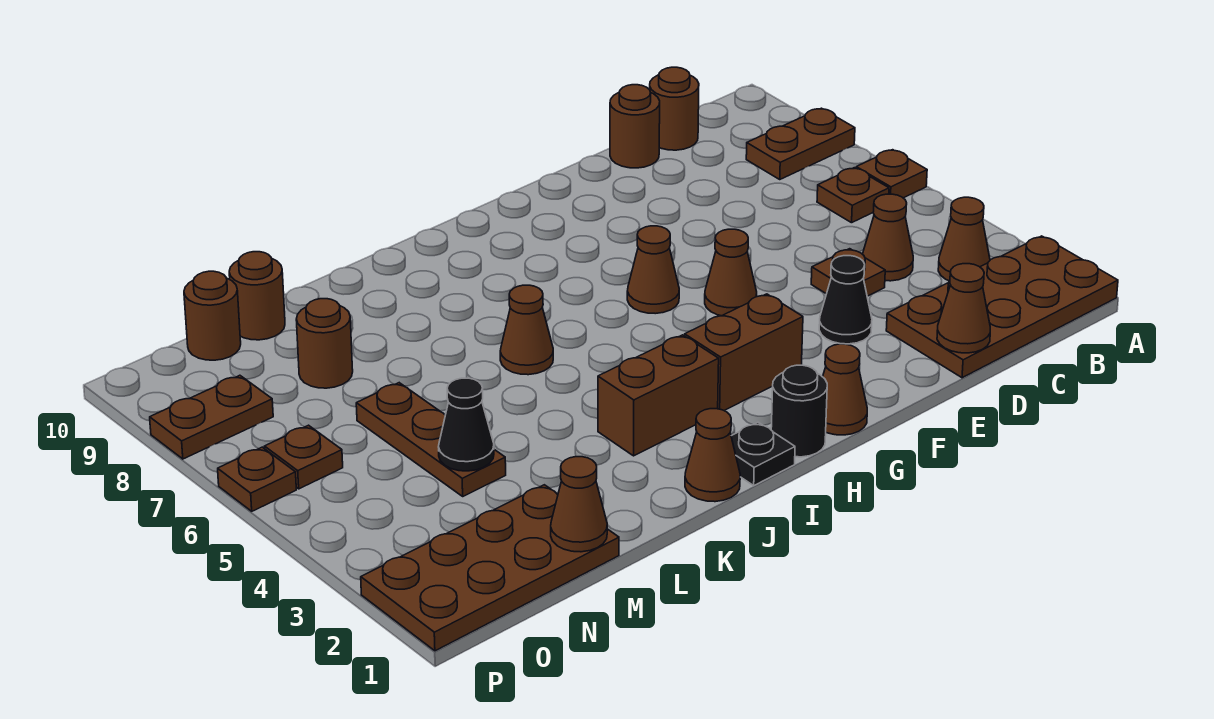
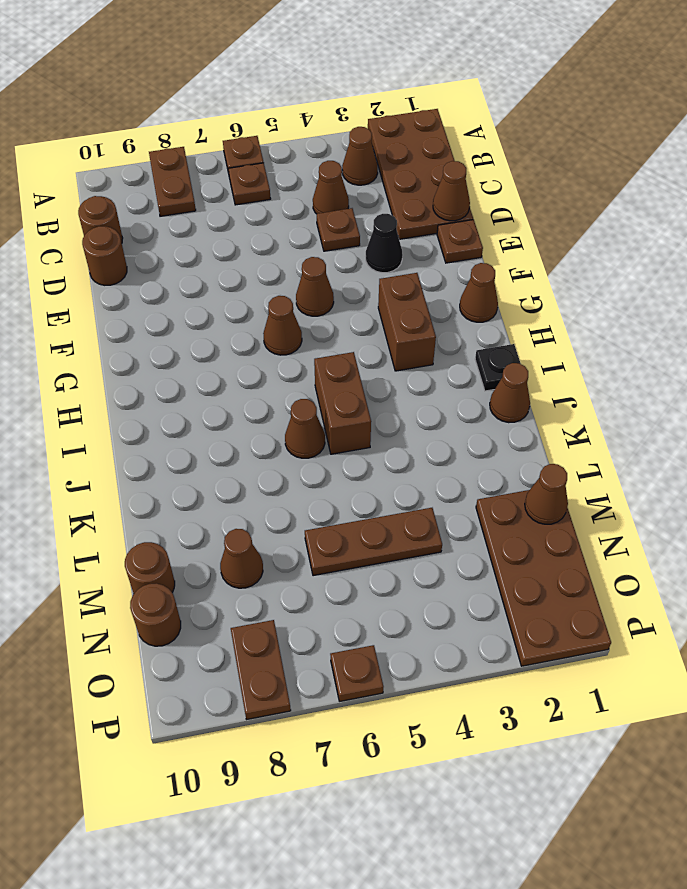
black 1x1 round brick [771,365,827,457] -> none
brown 1x2 brick [598,335,719,456] -> brown 1x2 brick moved to [314,352,371,454]
black 1x1 cone [439,378,494,471] -> none
brown 1x1 round brick [296,299,353,388] -> brown 1x1 cone [220,529,263,588]
brown 1x1 plate [264,425,343,489] -> brown 1x1 plate moved to [437,220,483,263]

